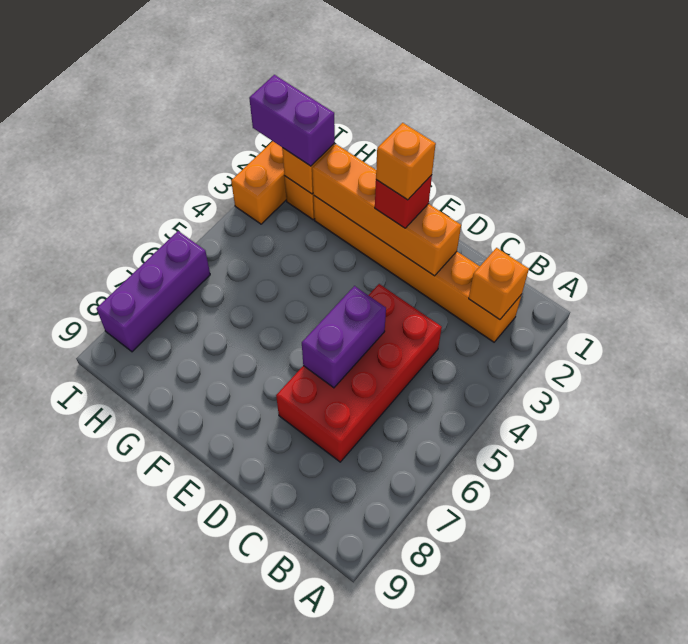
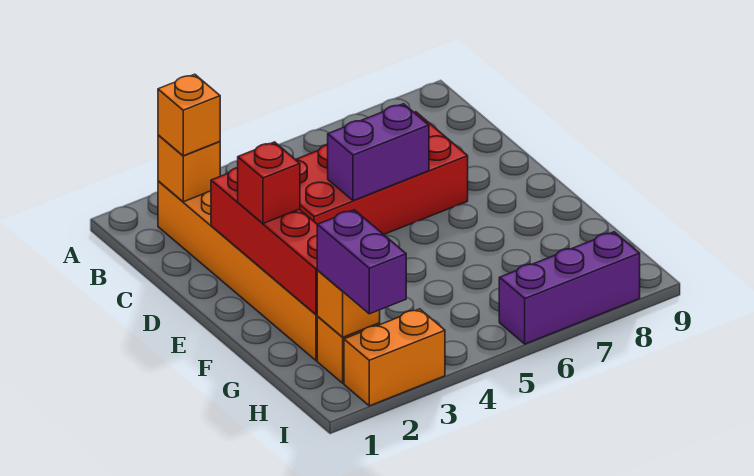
orange 1x4 brick [312,144,461,276] -> red 1x4 brick [211,168,318,315]
orange 1x1 brick [376,123,436,200] -> orange 1x1 brick moved to [158,74,220,156]

